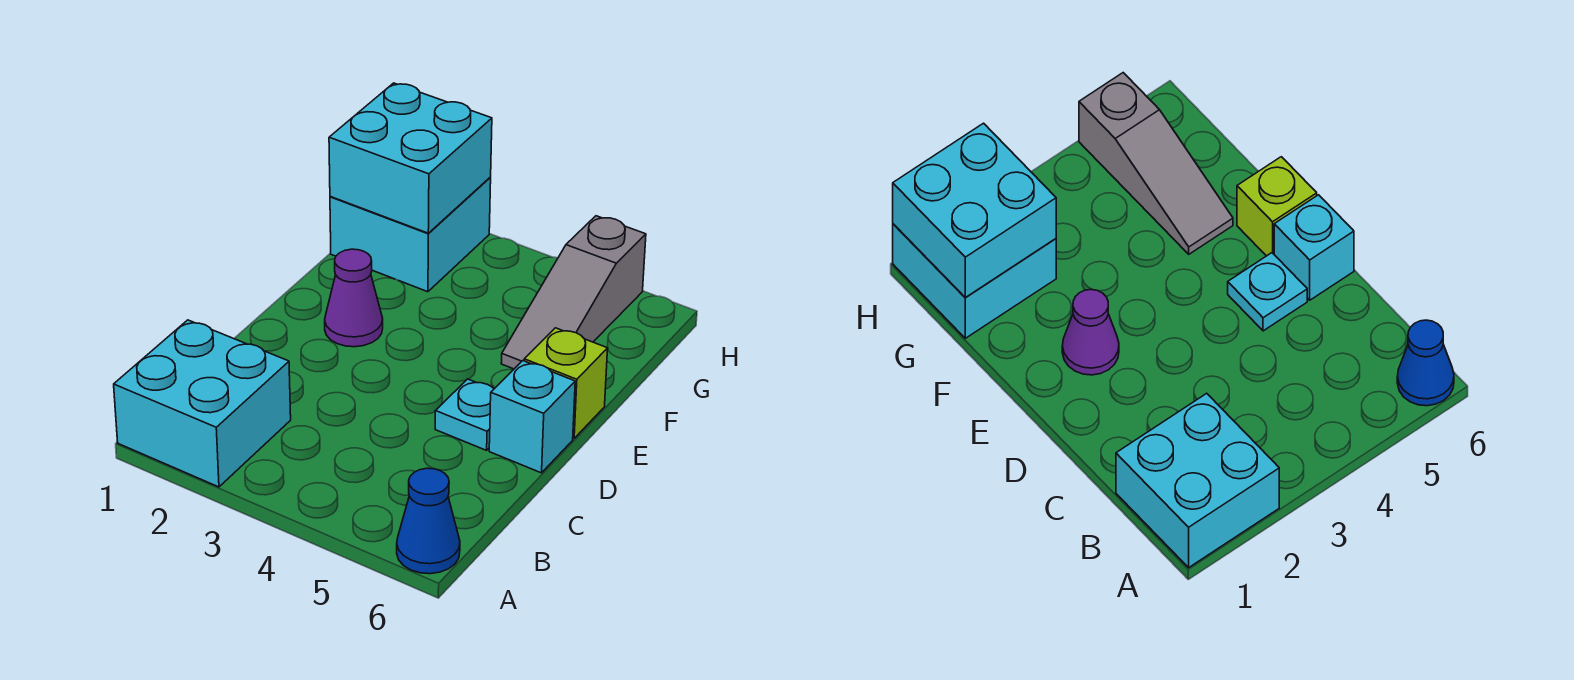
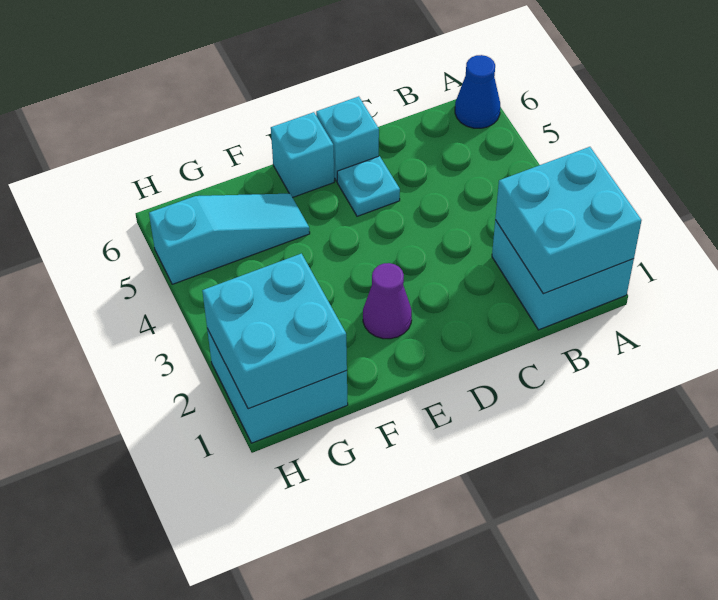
none -> cyan 2x2 brick [495,147,642,294]
lime 1x1 brick [524,328,608,438] -> cyan 1x1 brick [271,112,334,197]
grey 1x3 slope [501,216,646,369] -> cyan 1x3 slope [149,194,310,284]

